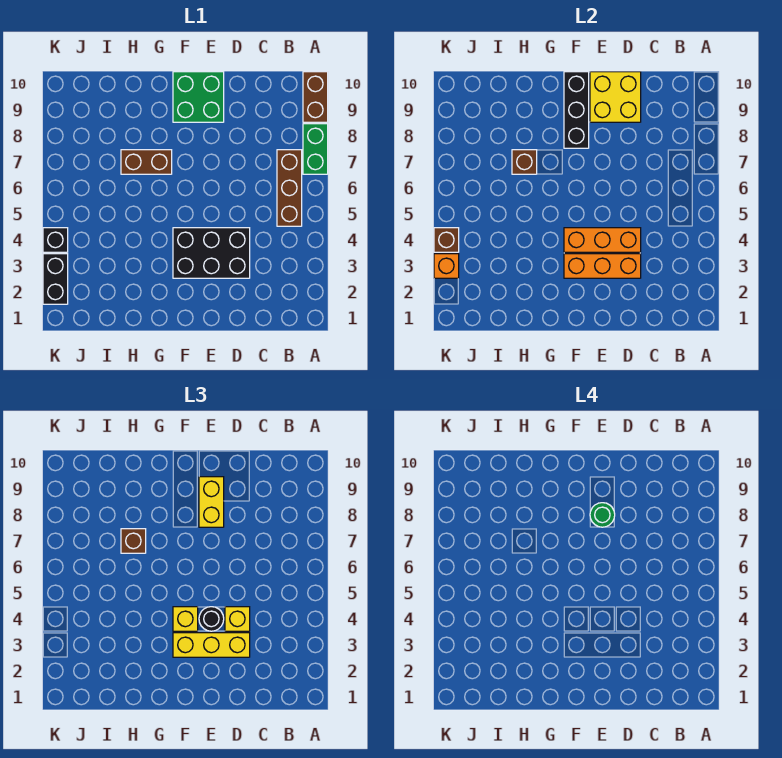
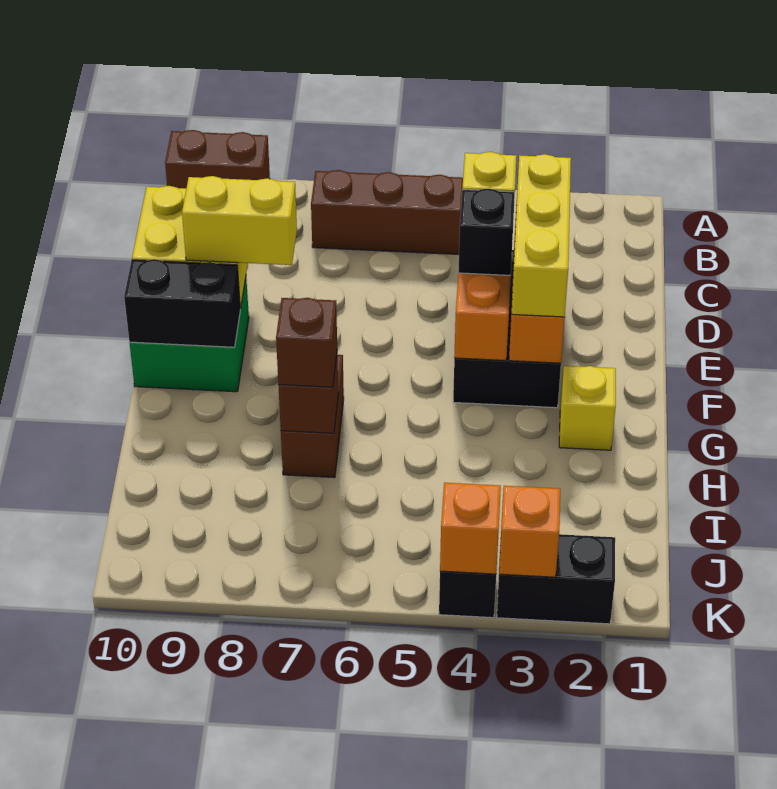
green 1x2 brick [303,124,328,174] -> none
black 1x1 round brick [199,607,224,631] -> black 1x1 brick [458,189,515,275]
green 1x1 round brick [590,503,615,527] -> none
yellow 1x1 brick [173,607,198,631] -> yellow 1x1 brick moved to [559,366,616,450]
black 1x3 brick [564,72,589,148] -> black 1x2 brick [124,259,240,347]
brown 1x1 brick [434,228,459,252] -> orange 1x1 brick [440,483,501,574]

